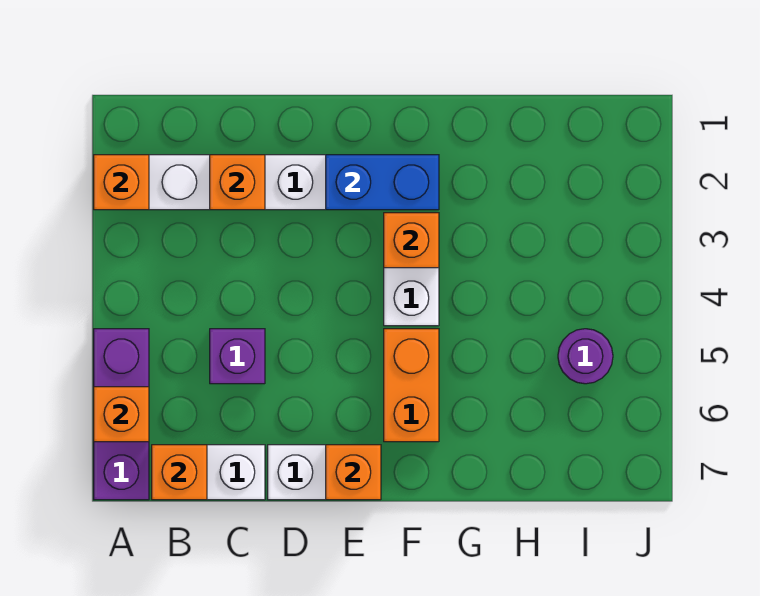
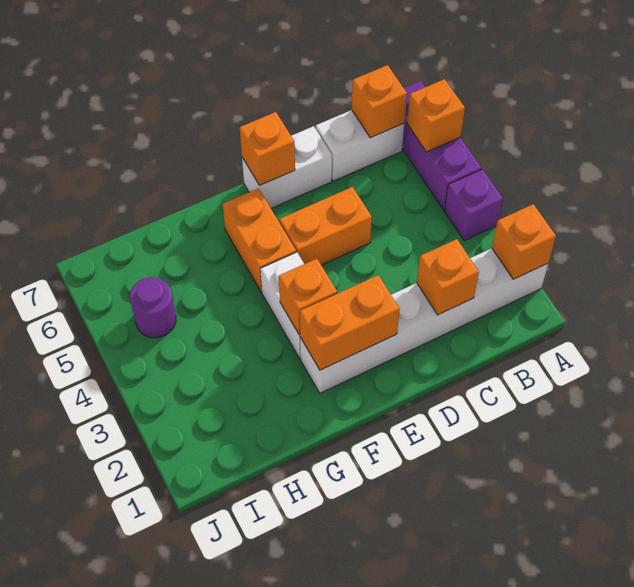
purple 1x1 brick [210,329,265,384] -> purple 1x1 brick moved to [444,169,503,241]
none -> orange 1x2 brick [279,187,372,265]
blue 1x2 brick [326,155,439,210] -> orange 1x2 brick [300,275,400,370]

